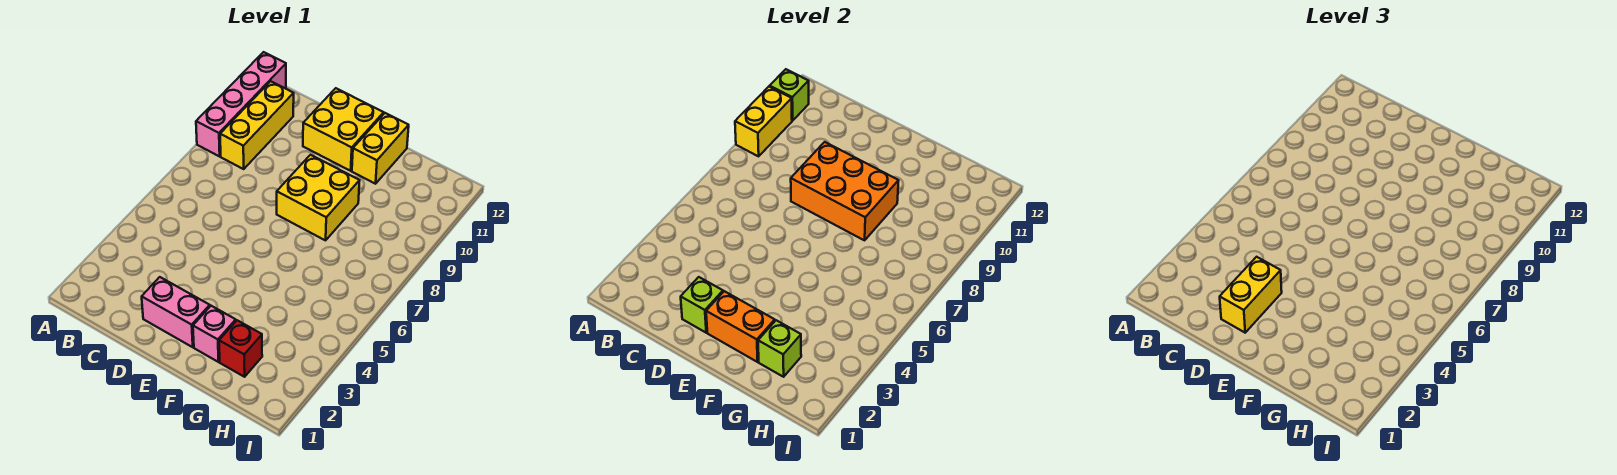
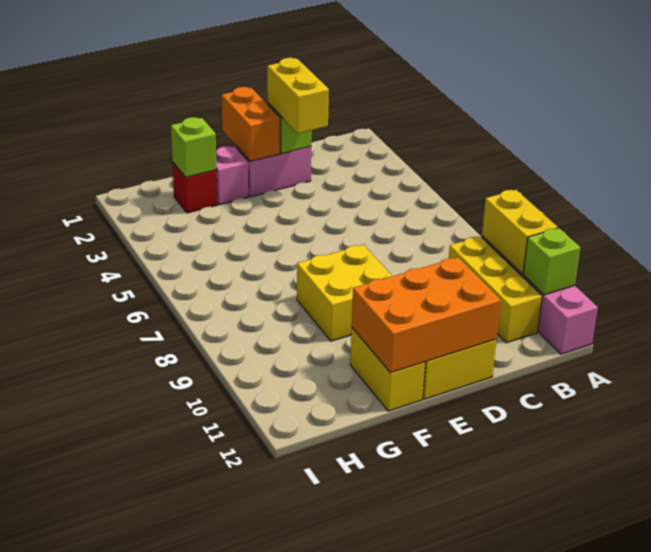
orange 2x3 brick [791,142,899,240] -> orange 2x3 brick moved to [352,257,501,373]
orange 1x2 brick [706,291,775,362] -> orange 1x2 brick turned to [222,87,280,161]

